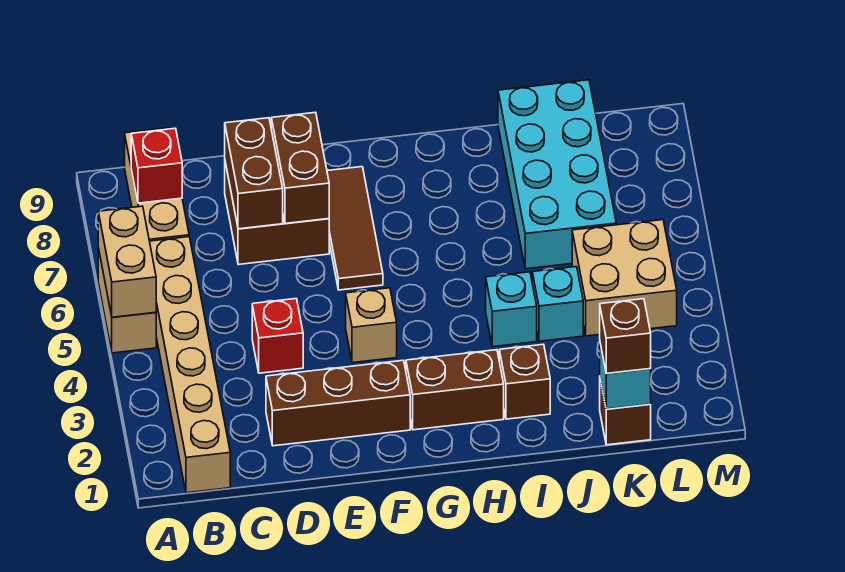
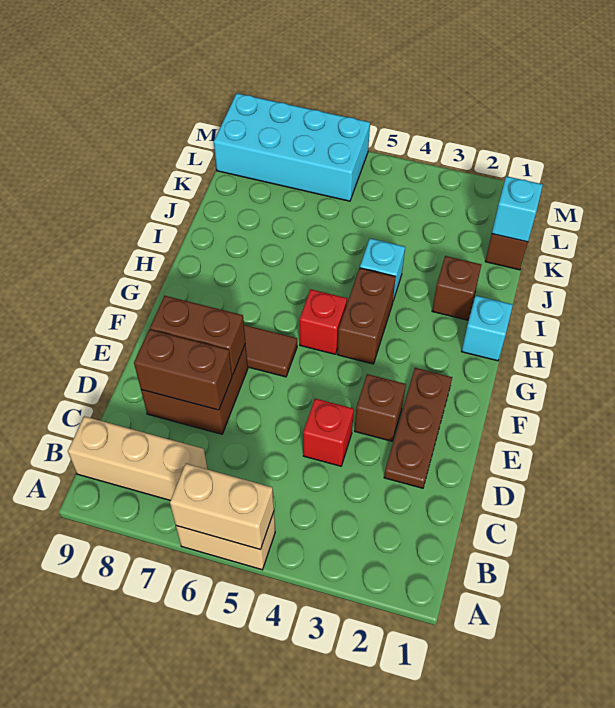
tan 1x6 brick [150,237,230,493] -> none
red 1x1 brick [131,128,182,203] -> red 1x1 brick moved to [299,289,347,354]
brown 1x3 brick [266,360,410,446] -> brown 1x3 plate [384,368,452,488]
tan 1x1 brick [346,288,397,363] -> none
brown 1x2 brick [406,350,504,430] -> brown 1x2 brick moved to [337,268,396,364]
cyan 1x1 brick [532,267,583,341] -> cyan 1x1 brick moved to [462,296,513,361]
cyan 2x4 brick [498,80,616,269] -> cyan 2x4 brick moved to [214,93,370,201]
brown 1x1 brick [600,299,651,373] -> brown 1x1 brick moved to [355,374,406,441]
tan 2x2 brick [572,220,677,336] -> none

